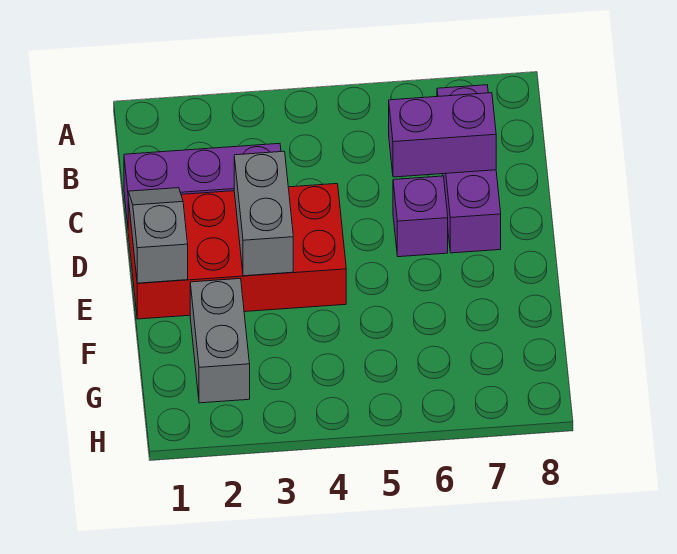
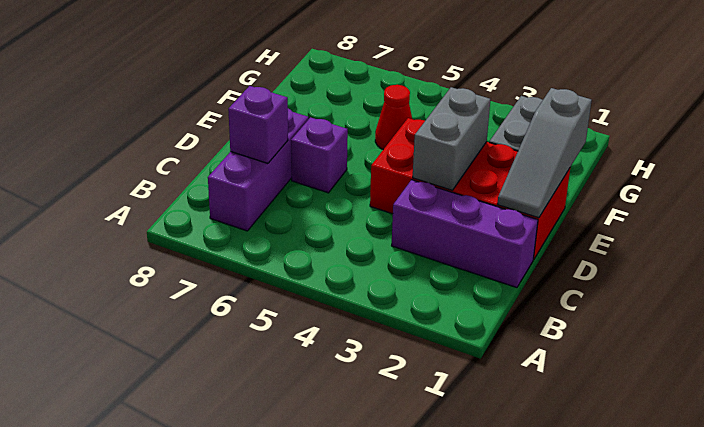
purple 1x2 brick [389,93,496,177] -> purple 1x1 brick [228,86,288,163]
grey 1x2 slope [128,188,188,283] -> grey 1x3 slope [497,88,592,218]
none -> red 1x1 cone [375,85,412,149]

